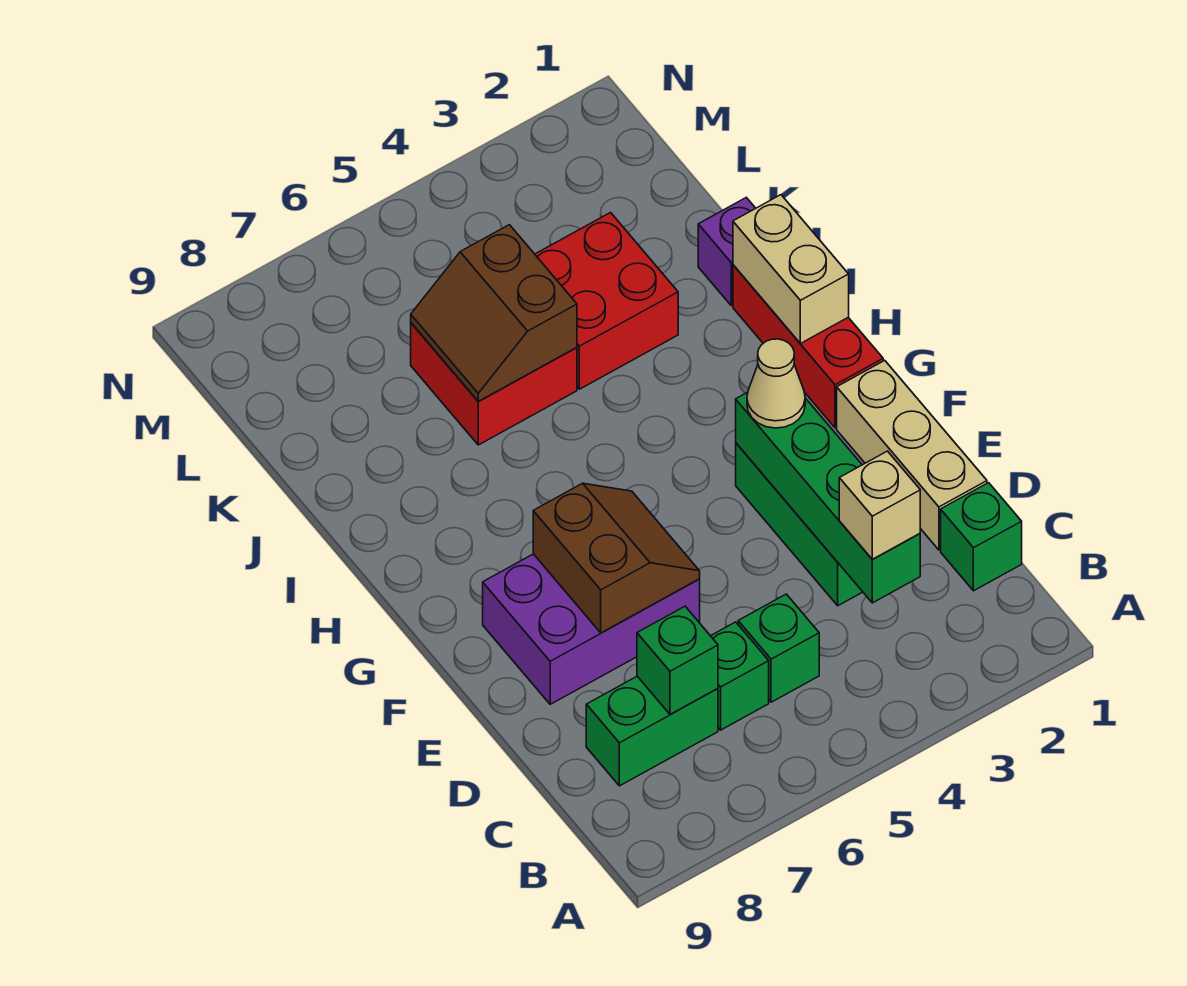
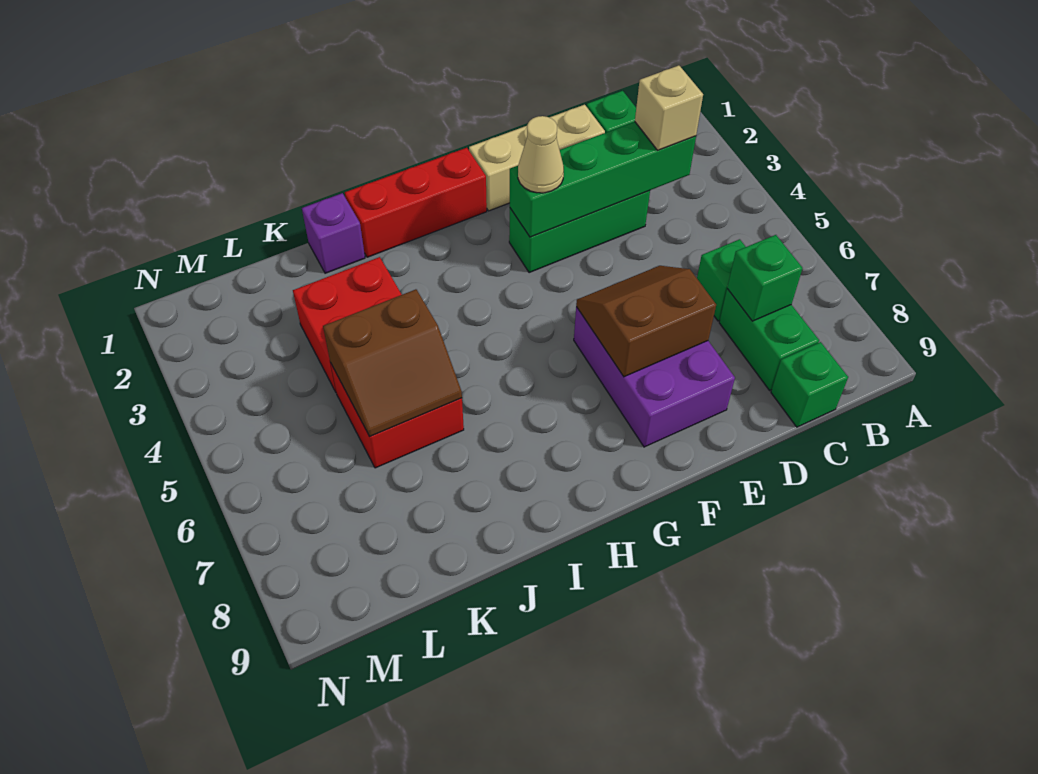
green 1x1 brick [738,594,819,702] -> green 1x1 brick moved to [771,342,848,427]
tan 1x2 brick [733,195,849,343] -> none

